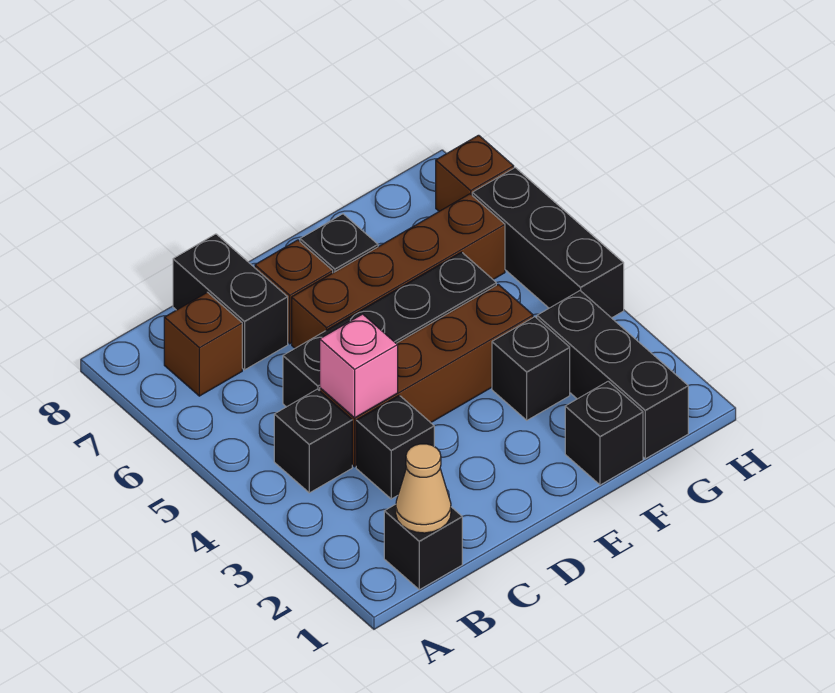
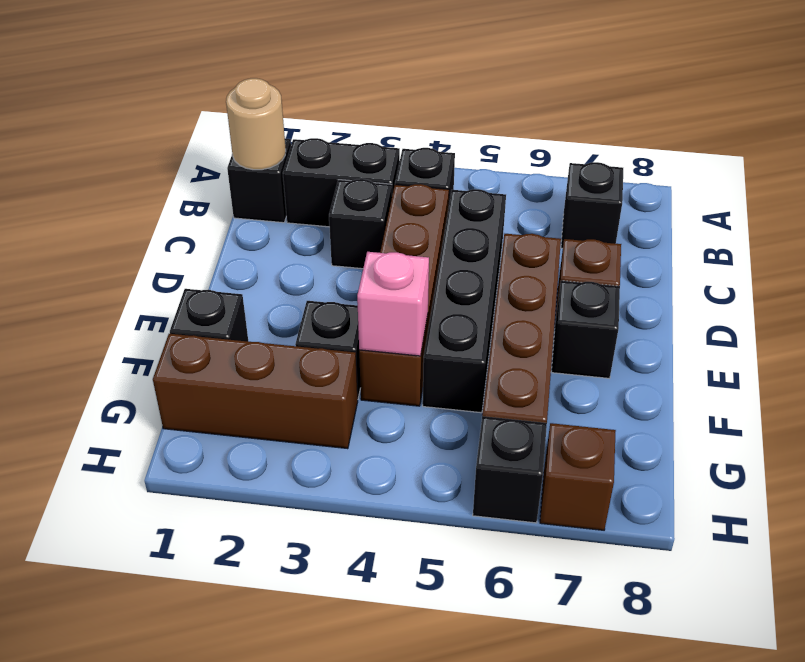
tan 1x1 cone [396,444,451,533] -> tan 1x1 round brick [226,78,286,170]
brown 1x1 brick [164,292,242,396] -> black 1x1 brick [561,162,623,248]
pink 1x1 brick [320,314,398,418] -> pink 1x1 brick moved to [357,252,429,356]
black 1x2 brick [173,234,288,370] -> black 1x2 brick moved to [283,138,400,227]
black 1x3 brick [537,291,688,459] -> brown 1x3 brick [153,334,358,449]
black 1x3 brick [472,168,624,318] -> black 1x1 brick [473,416,547,523]

